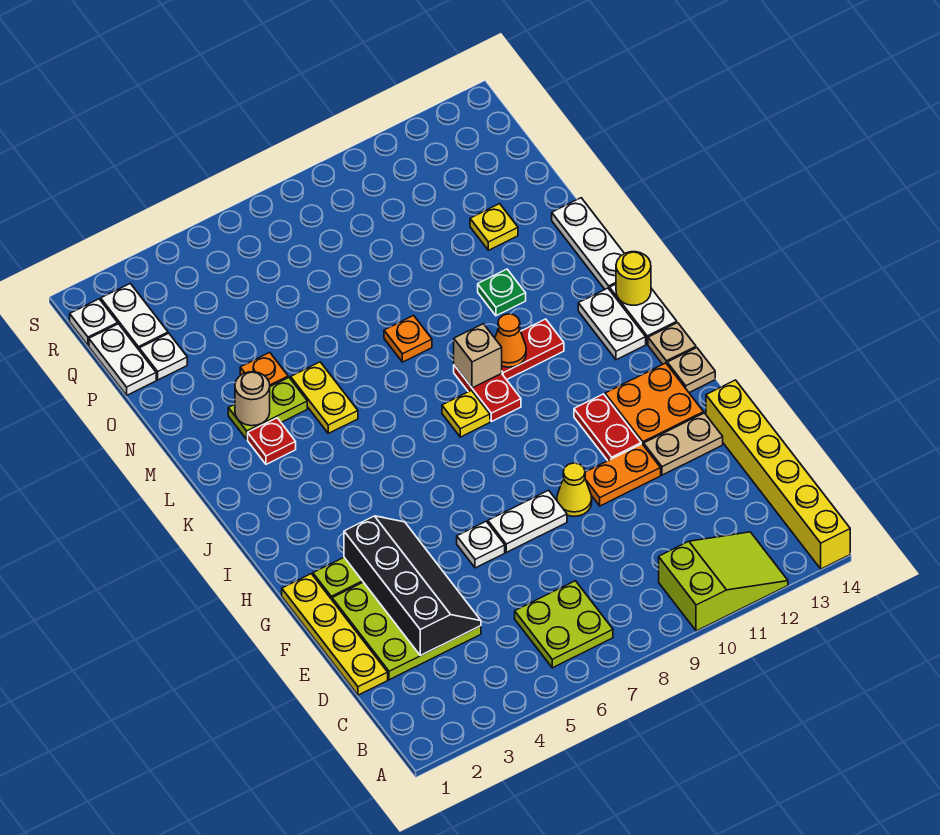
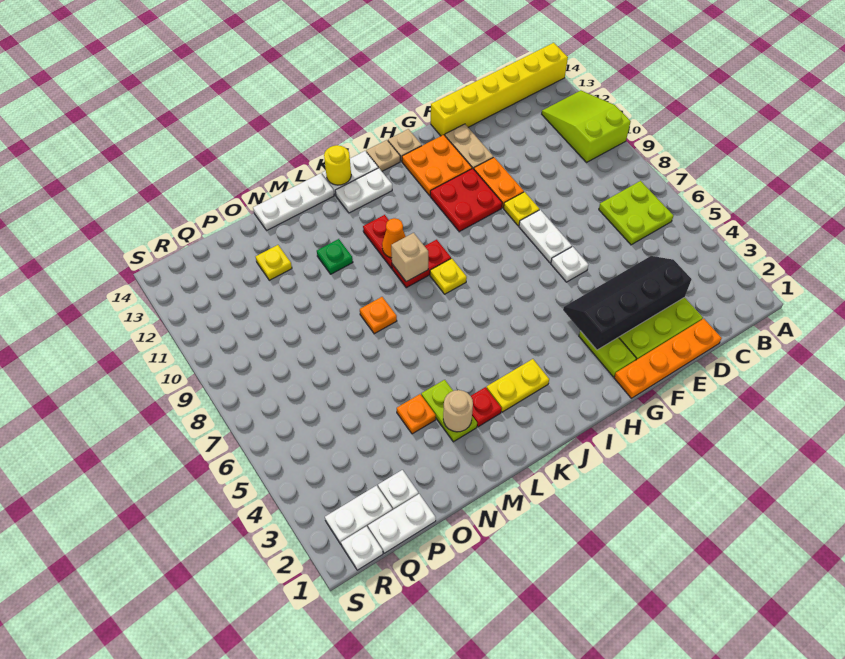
yellow 1x4 plate [282,574,388,695] -> orange 1x4 plate [614,319,721,398]
yellow 1x1 cone [557,463,592,516] -> yellow 1x1 plate [504,192,539,226]
red 1x2 plate [574,394,641,461] -> red 2x2 plate [430,169,502,232]
yellow 1x2 plate [291,362,358,433] -> yellow 1x2 plate moved to [487,359,549,412]

